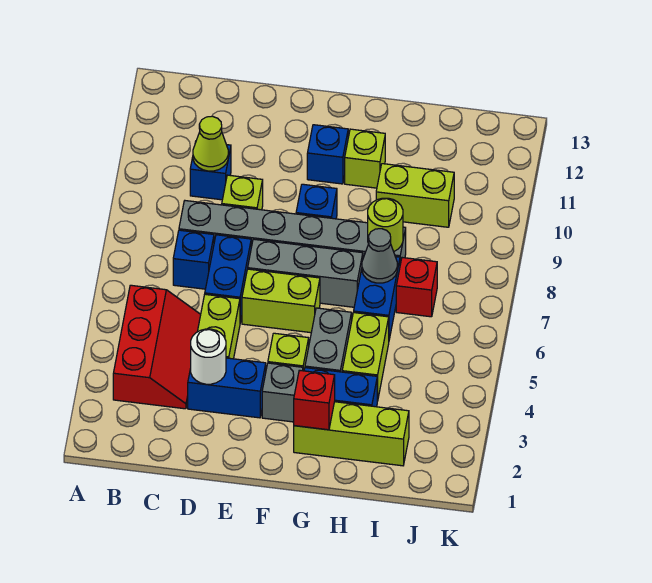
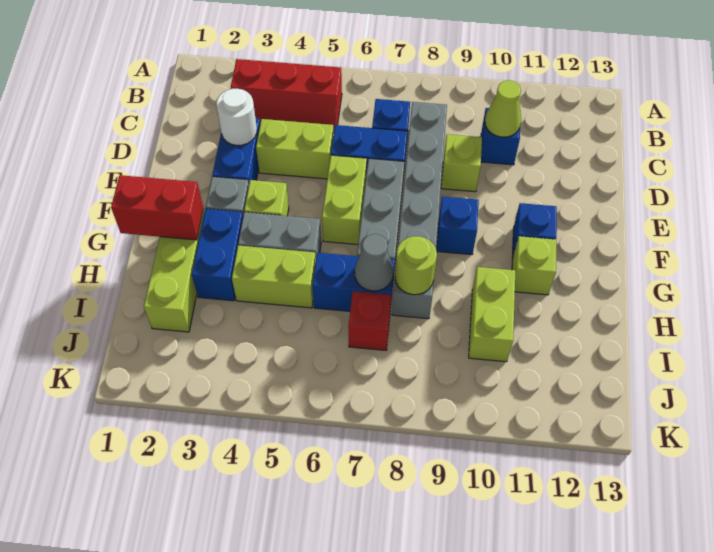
red 1x1 brick [294,370,335,430] -> red 1x2 brick [111,175,203,240]

